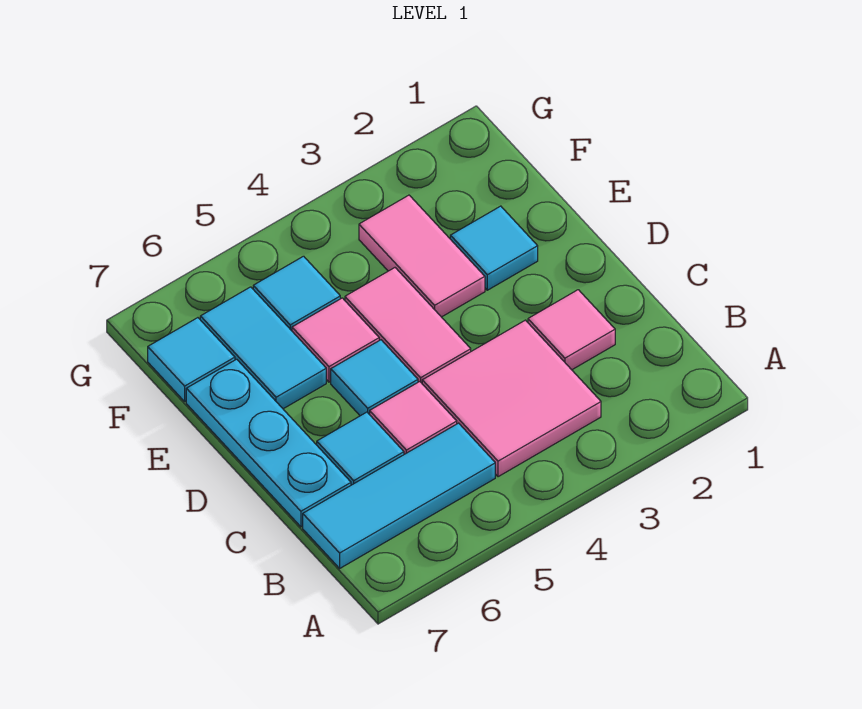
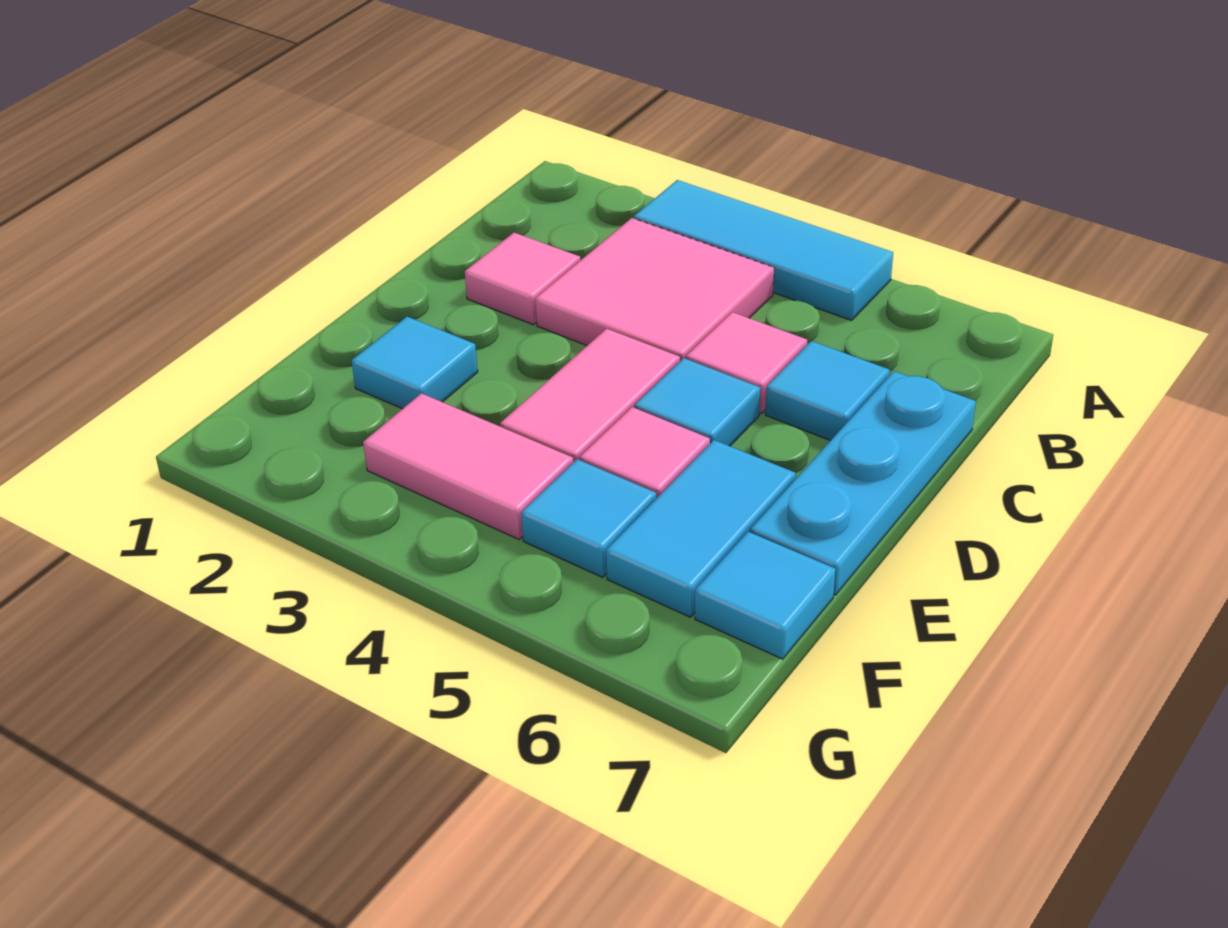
cyan 1x3 tile [303,423,495,568] -> cyan 1x3 tile moved to [634,180,893,320]
pink 1x2 tile [359,195,485,317] -> pink 1x2 tile turned to [363,393,573,539]

